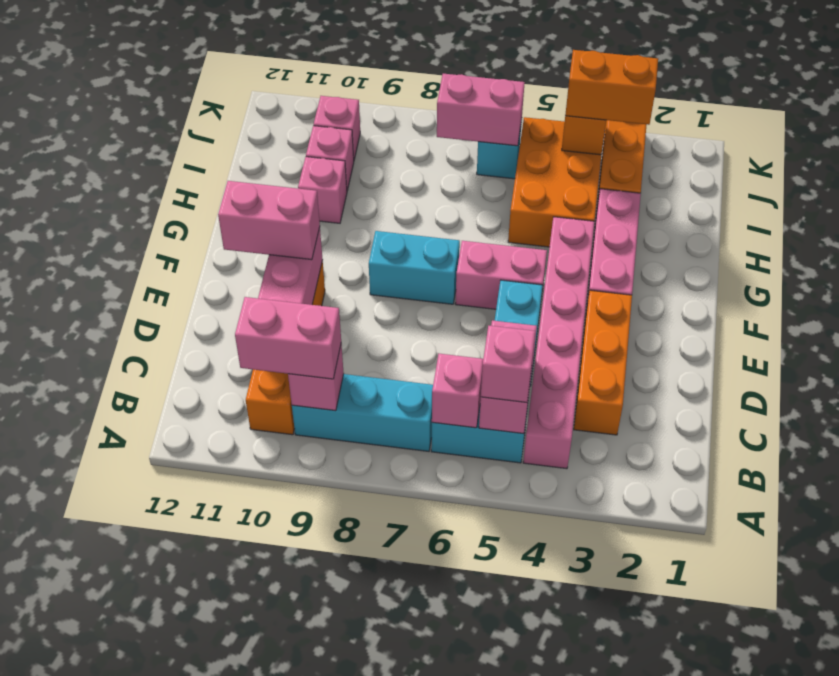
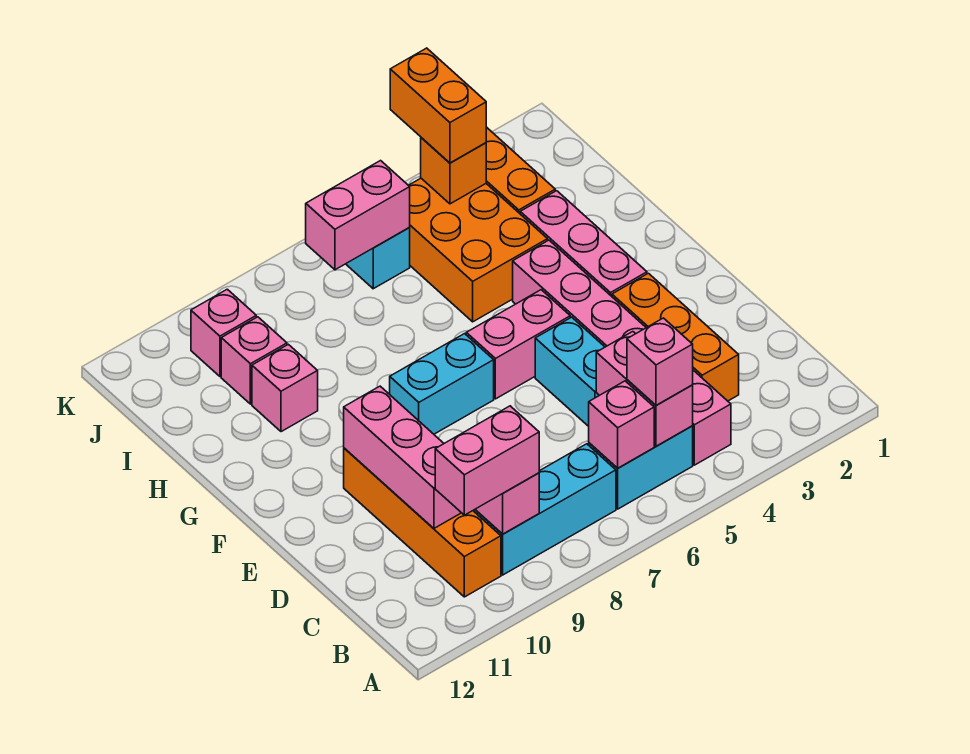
pink 1x2 brick [218,181,320,260] -> none
orange 1x2 brick [565,50,658,125] -> orange 1x2 brick turned to [390,48,486,163]

